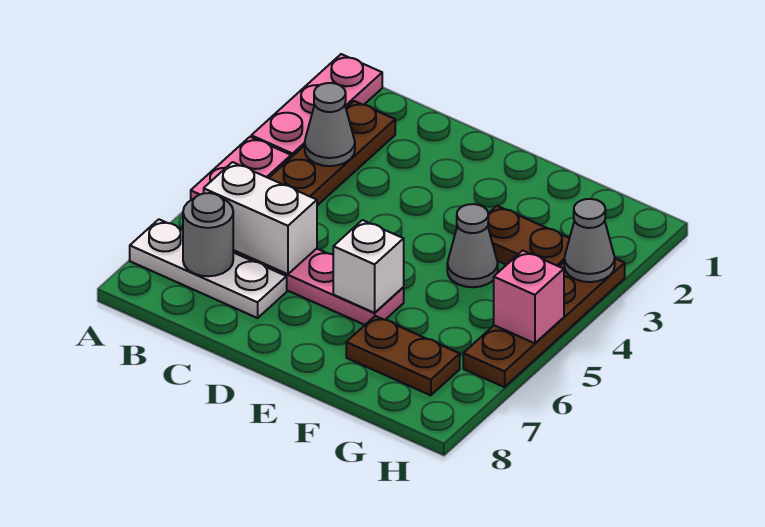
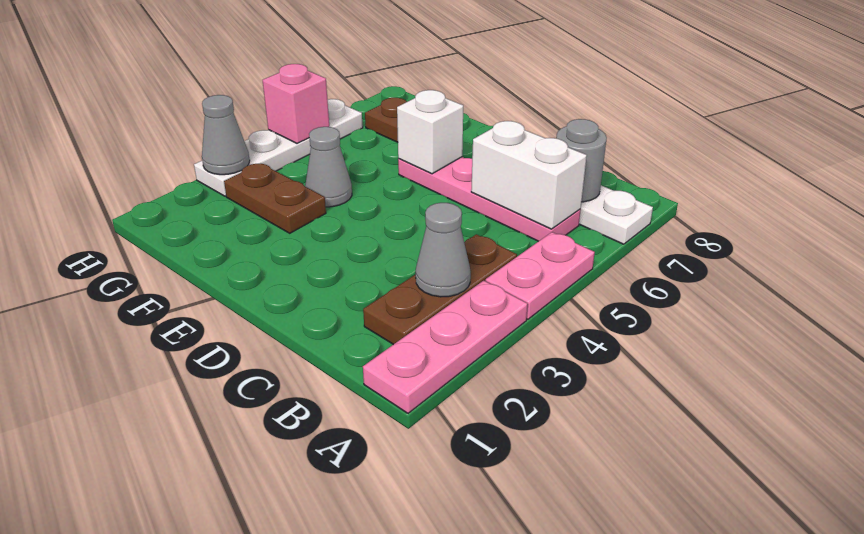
brown 1x4 plate [463,259,625,387] -> white 1x4 plate [194,99,363,196]

